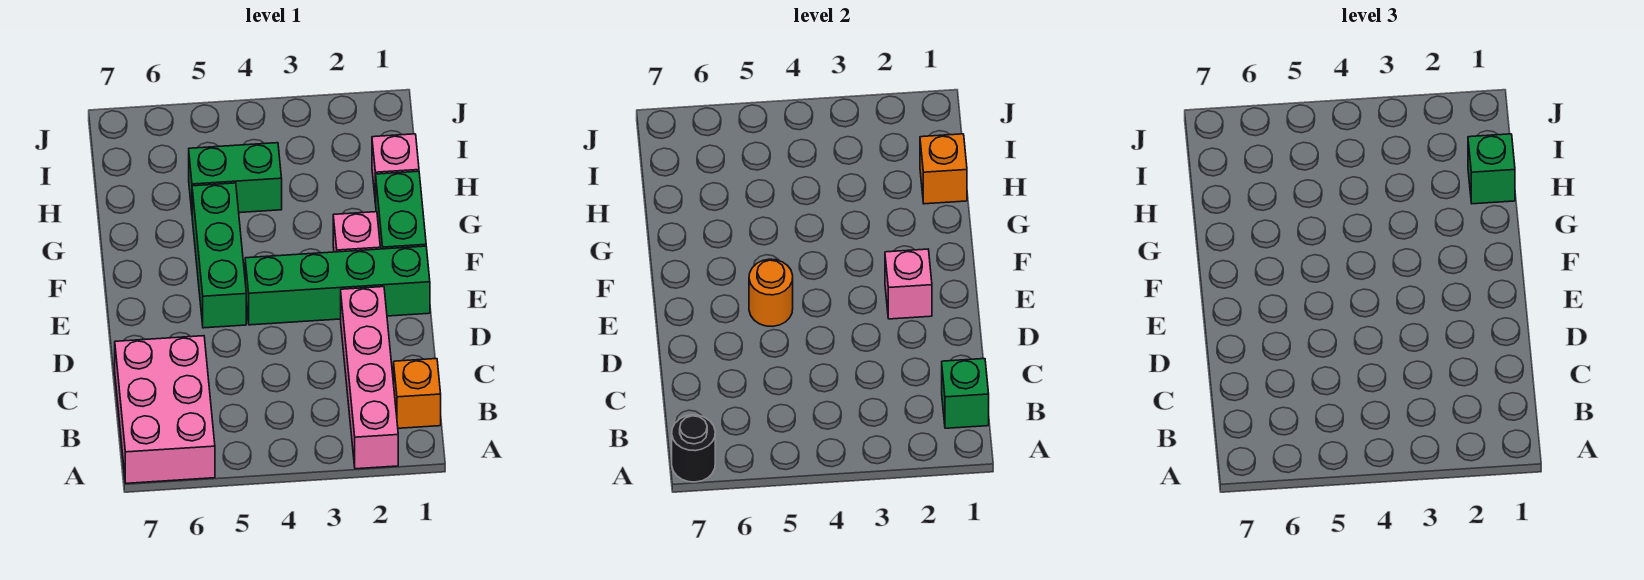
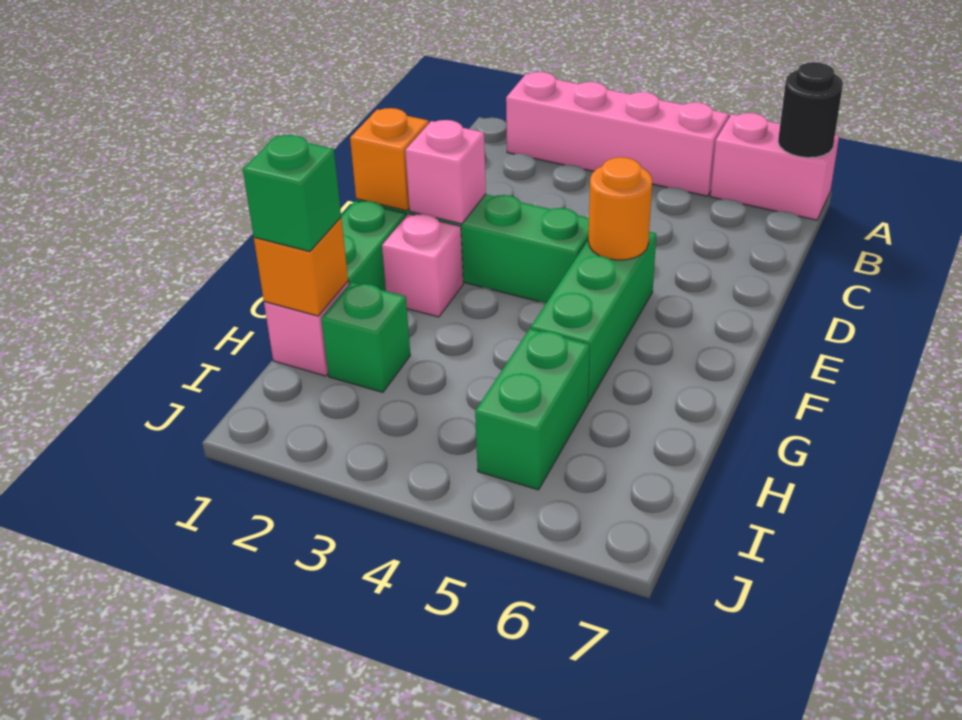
pink 1x4 brick [341,287,398,469] -> pink 1x4 brick turned to [506,72,729,196]
pink 2x3 brick [115,336,215,483] -> pink 1x2 brick [710,113,839,220]
orange 1x1 brick [394,359,441,428] -> orange 1x1 brick moved to [350,108,429,211]
green 1x1 brick [942,359,989,428] -> green 1x1 brick moved to [321,282,410,392]
green 1x2 brick [189,143,282,213] -> green 1x2 brick turned to [475,329,590,490]

